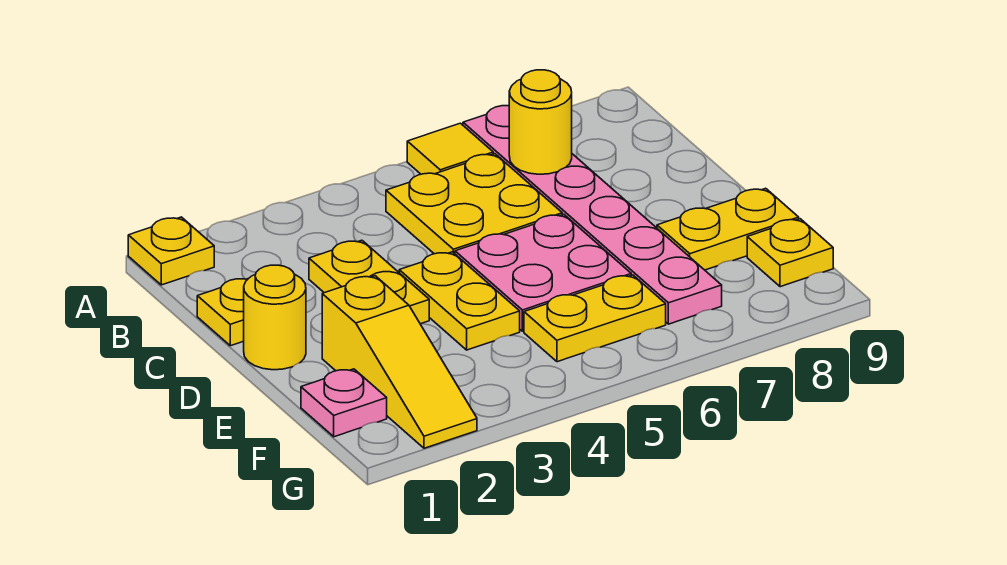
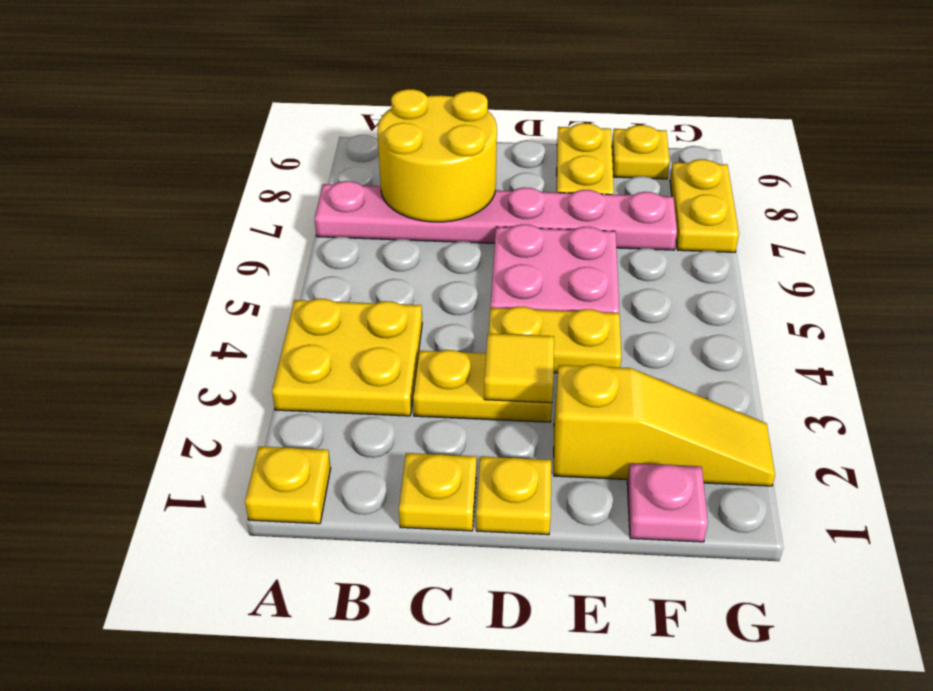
yellow 1x1 tile [407,123,493,174] -> yellow 1x1 tile moved to [484,333,554,403]
yellow 2x2 plate [386,154,562,254] -> yellow 2x2 plate moved to [272,299,422,416]
yellow 1x1 round brick [509,70,572,174] -> yellow 2x2 round brick [378,89,497,222]
yellow 1x1 round brick [244,265,306,370] -> yellow 1x1 plate [476,457,551,535]
yellow 1x2 plate [524,275,666,362] -> yellow 1x2 plate moved to [670,159,739,252]

